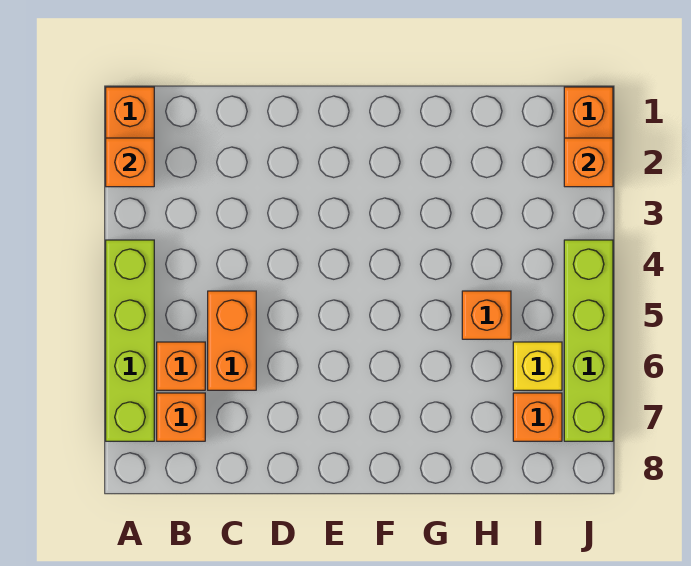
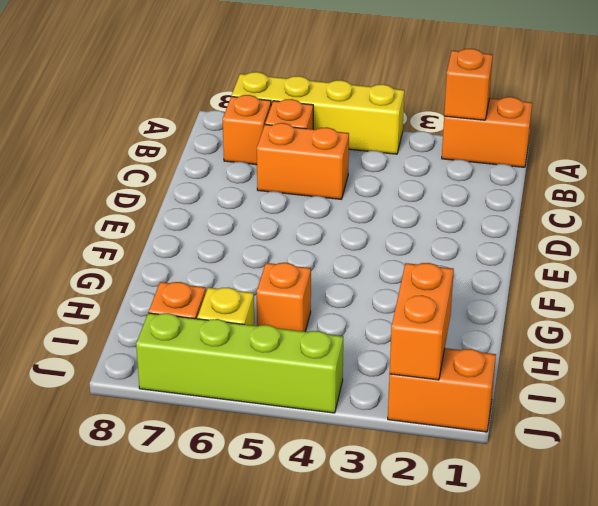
lime 1x4 brick [106,240,154,441] -> yellow 1x4 brick [232,72,404,154]
orange 1x1 brick [564,138,613,187] -> orange 1x2 brick [390,263,454,380]

